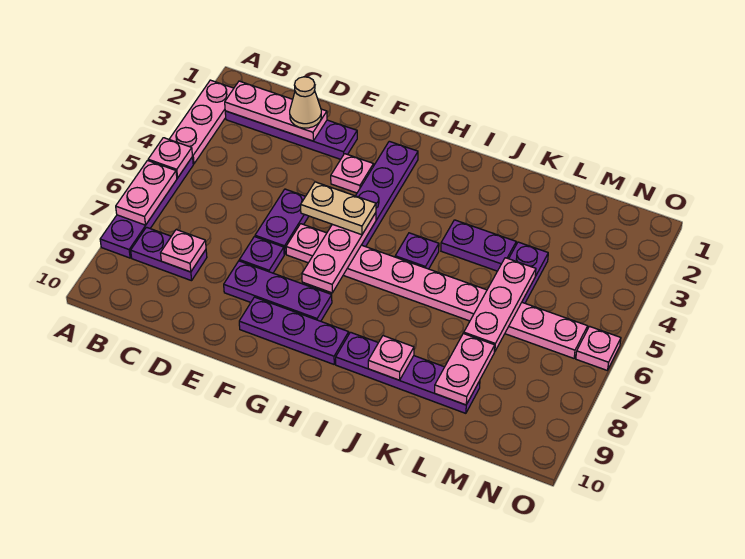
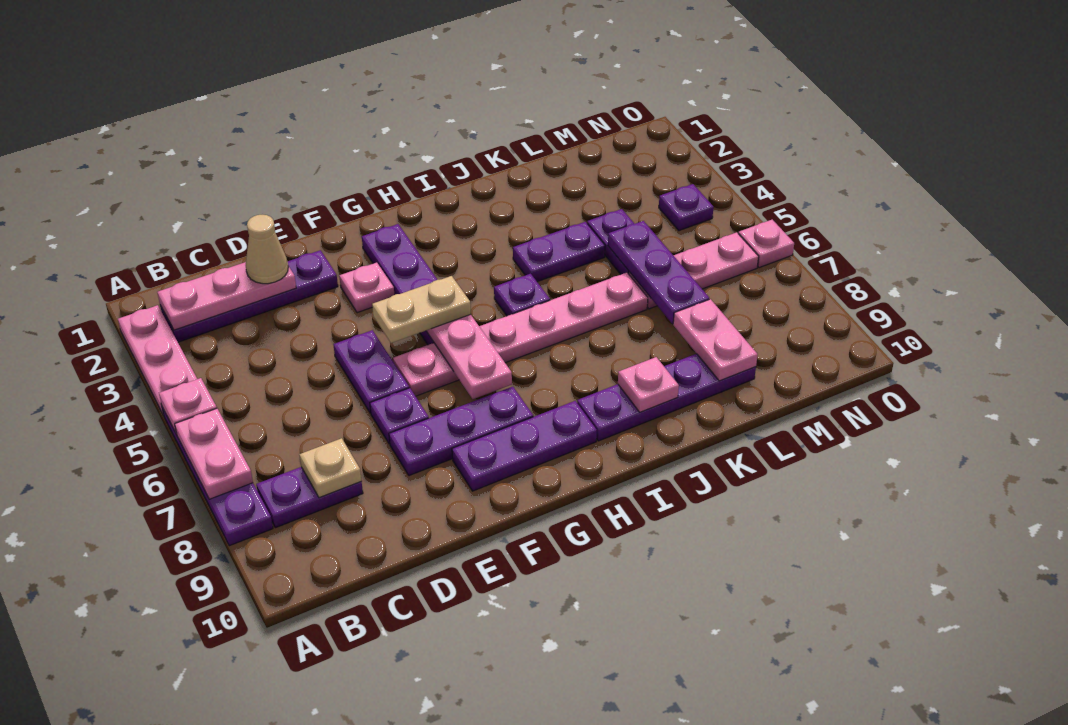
pink 1x1 plate [161,229,206,272] -> tan 1x1 plate [299,438,361,498]
pink 1x3 plate [464,258,536,352] -> purple 1x3 plate [608,221,709,324]
none -> purple 1x1 plate [659,184,714,231]

